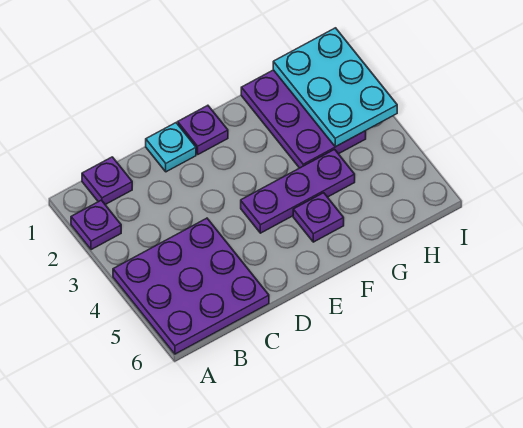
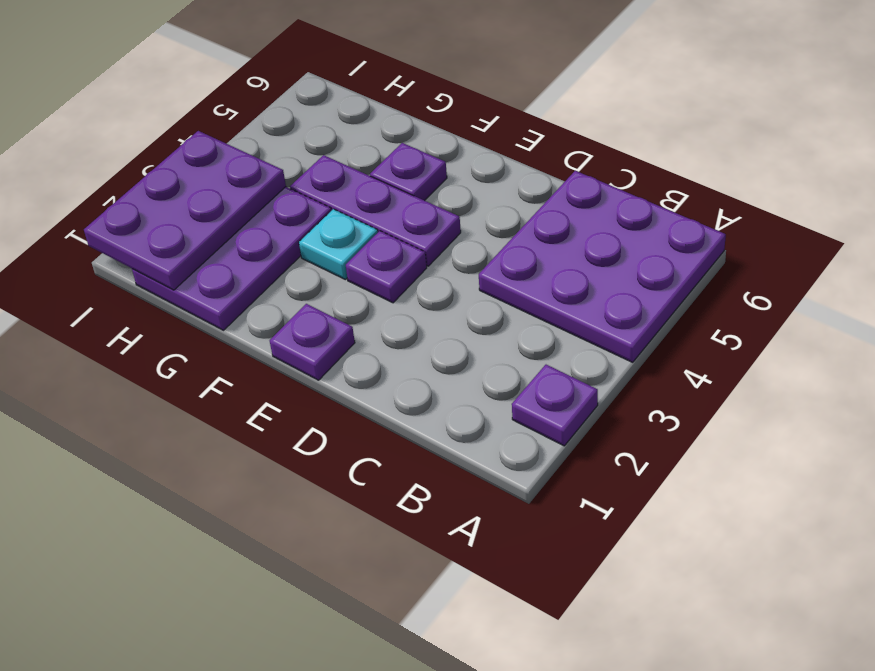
purple 1x1 plate [82,157,132,205] -> purple 1x1 plate moved to [346,231,427,303]
cyan 1x1 plate [146,123,196,172] -> cyan 1x1 plate moved to [299,209,378,279]
cyan 2x3 plate [273,28,397,147] -> purple 2x3 plate [84,131,286,290]

